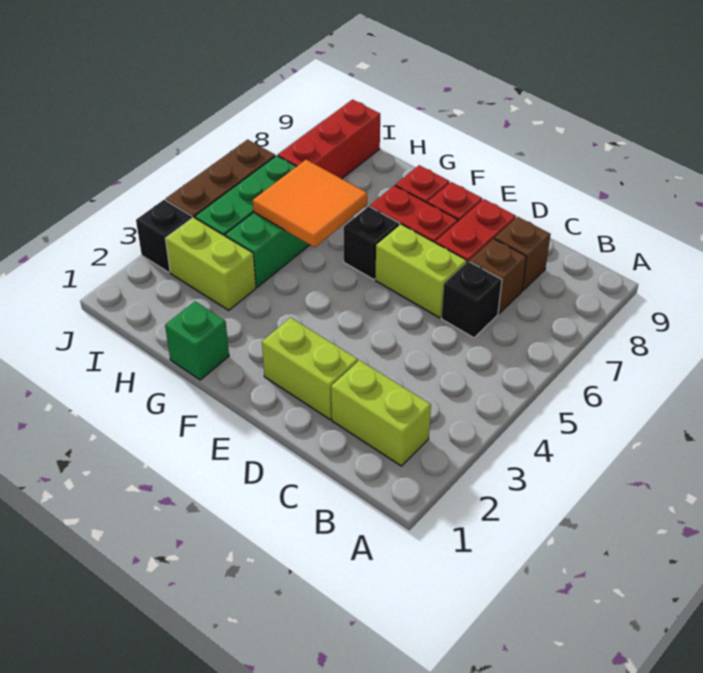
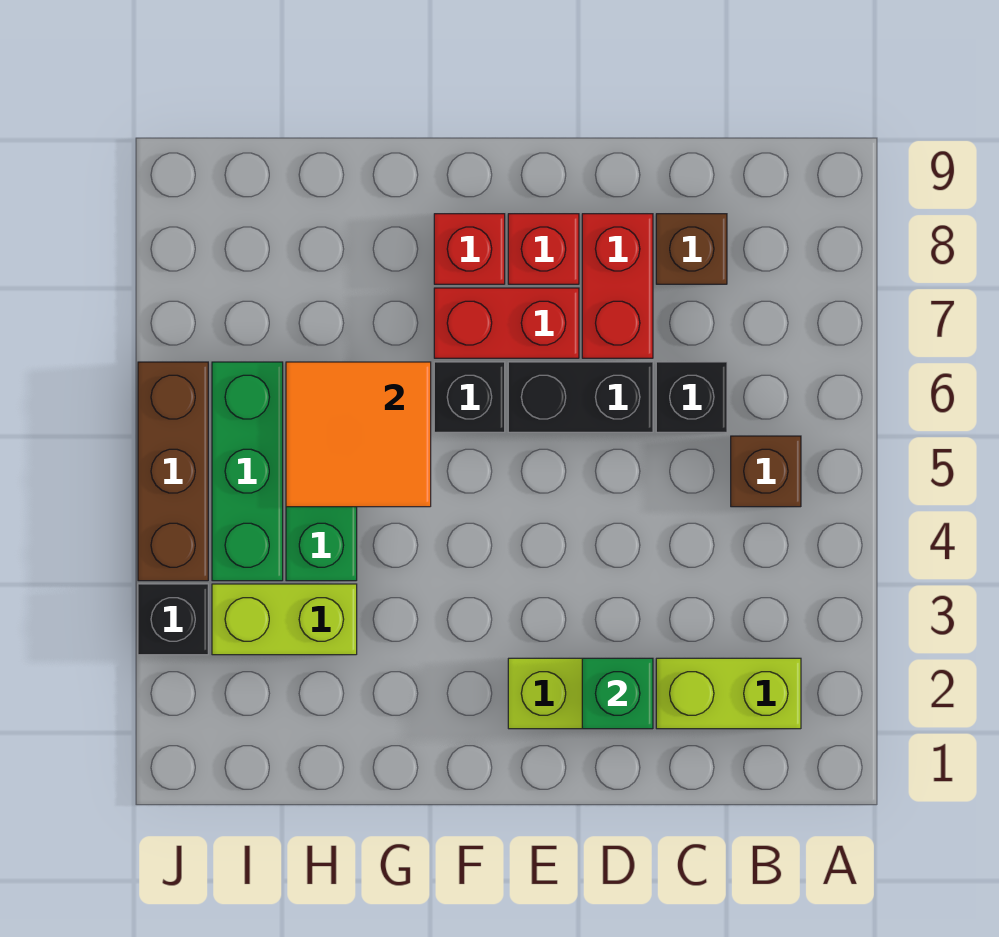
brown 1x1 brick [470,239,527,314] -> brown 1x1 brick moved to [731,436,801,507]
lime 1x2 brick [375,224,467,318] -> black 1x2 brick [508,362,653,432]
green 1x1 brick [165,301,229,380] -> green 1x1 brick moved to [582,658,653,729]
red 1x3 brick [278,100,380,179] -> none

